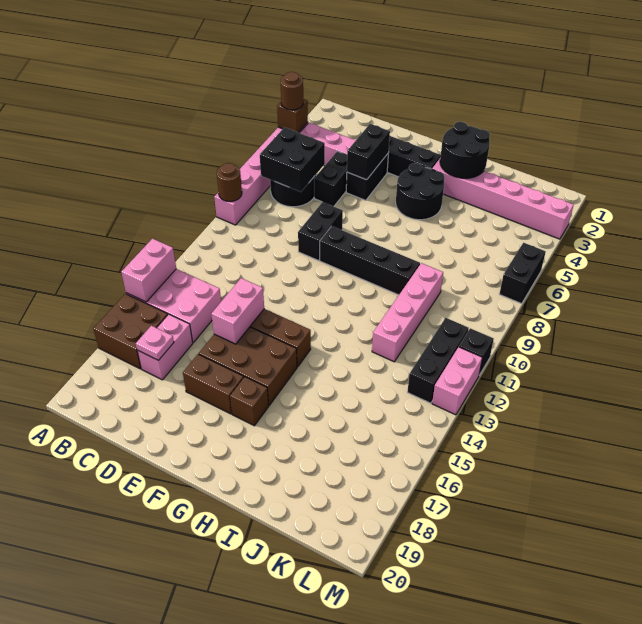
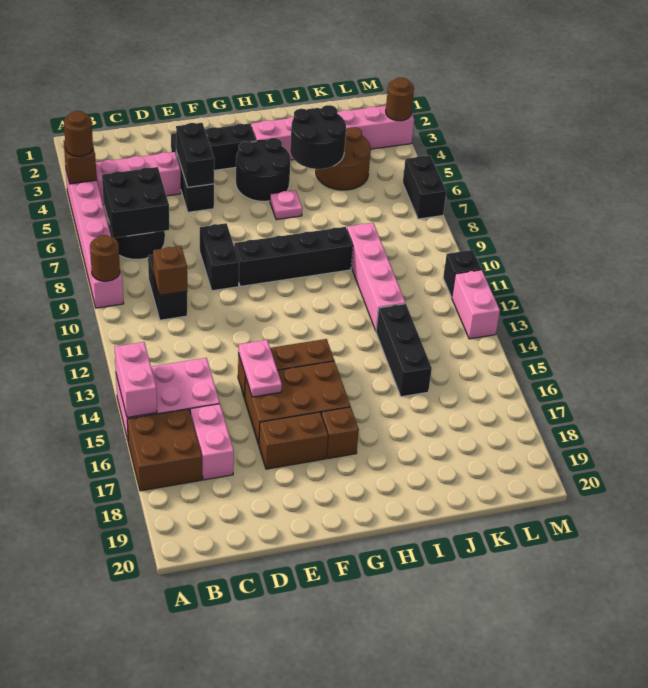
none -> brown 1x1 brick [153,246,187,295]
pink 1x1 plate [136,326,174,360] -> pink 1x1 plate moved to [270,190,302,220]
black 1x2 brick [314,151,347,206] -> black 1x2 brick moved to [148,255,187,320]
pink 1x2 brick [211,278,264,344] -> pink 1x2 plate [238,340,282,397]
black 2x2 round brick [440,122,490,178] -> black 2x2 round brick moved to [290,105,346,169]
none -> brown 2x2 round brick [316,127,371,190]
black 1x3 brick [407,318,469,403] -> black 1x3 brick moved to [376,304,432,397]
none -> brown 1x1 round brick [386,78,414,121]

